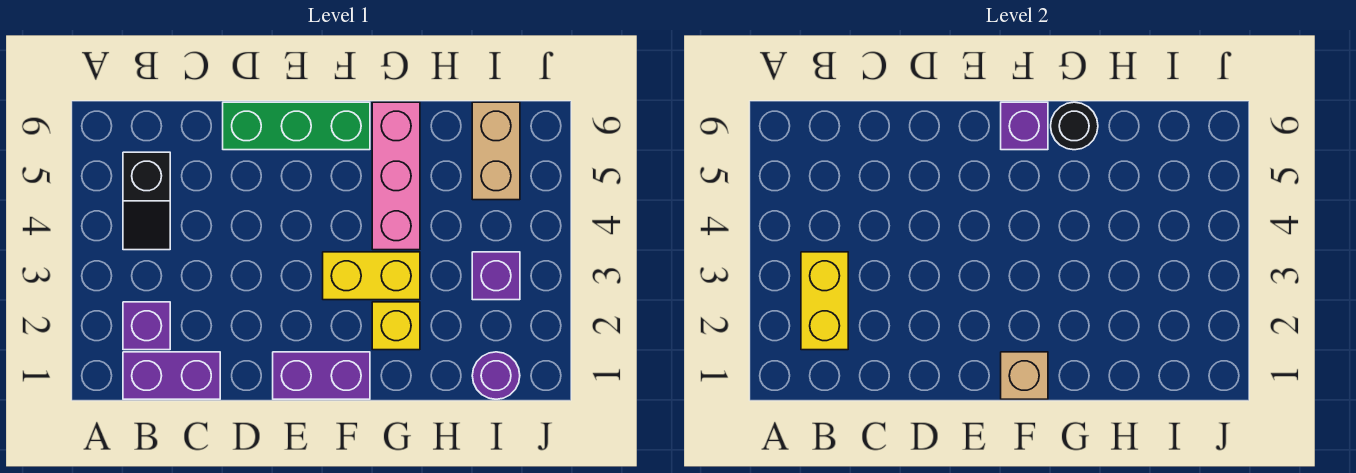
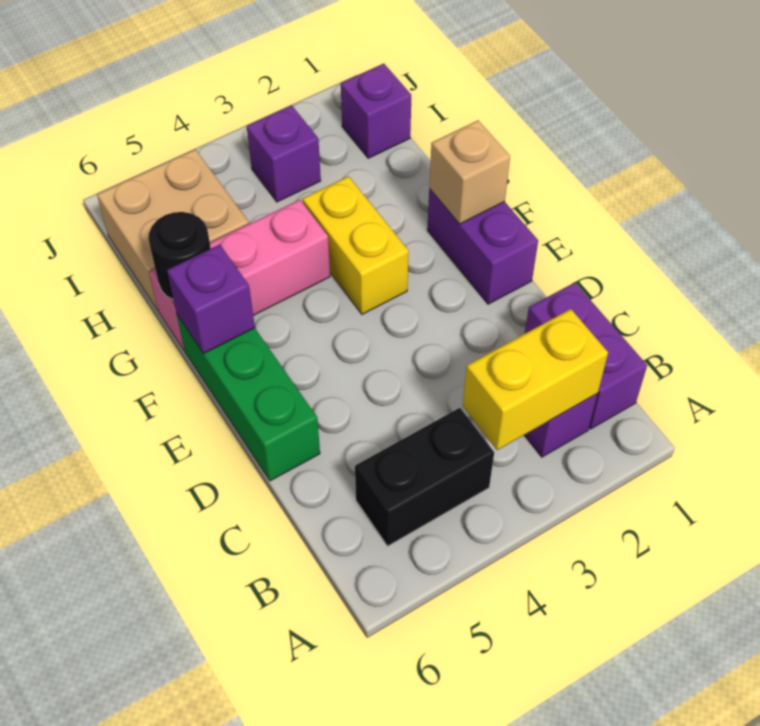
black 1x2 slope [123,152,170,250] -> black 1x2 brick [355,408,494,546]
yellow 1x1 brick [372,302,420,350] -> none
purple 1x1 round brick [472,352,520,399] -> purple 1x1 brick [341,63,411,158]
tan 1x2 brick [472,102,520,200] -> tan 2x2 brick [97,149,249,310]

